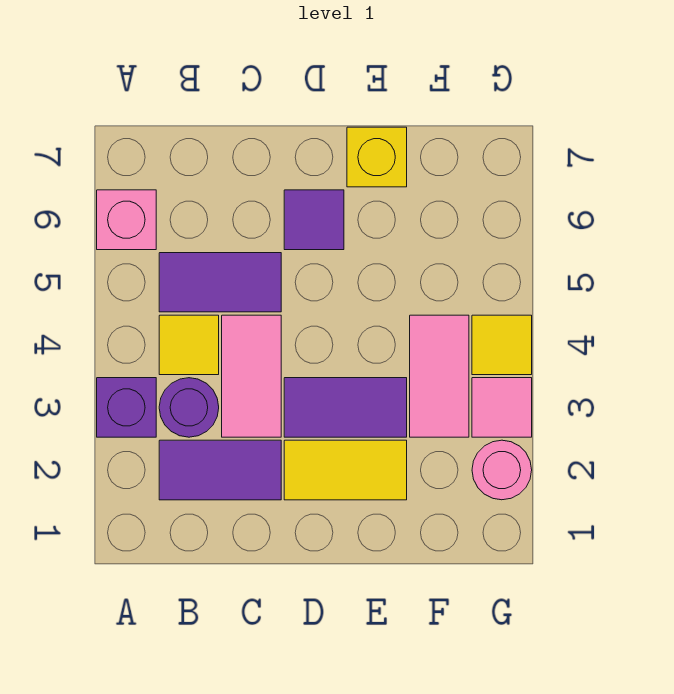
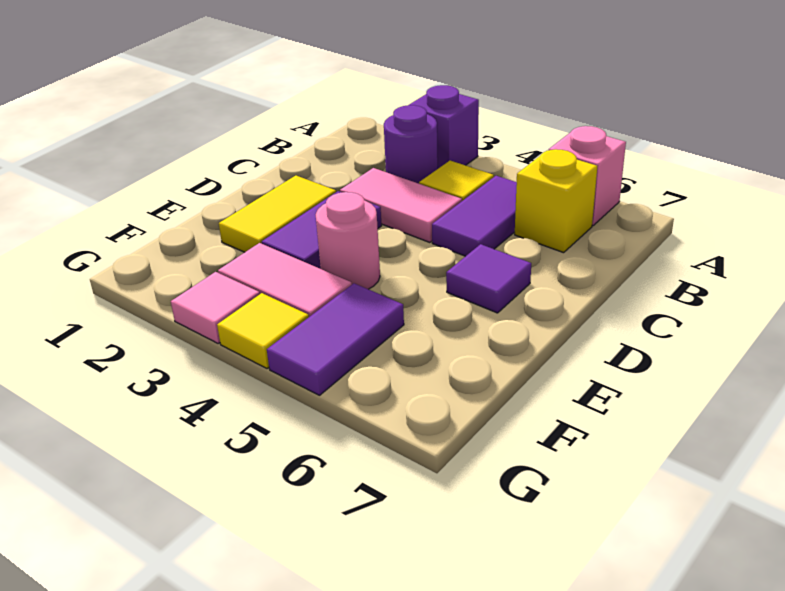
purple 1x2 tile [159,440,281,500] -> purple 1x2 tile moved to [267,283,404,395]
yellow 1x1 brick [347,127,407,187] -> yellow 1x1 brick moved to [515,149,597,253]
pink 1x1 round brick [472,440,532,500] -> pink 1x1 round brick moved to [316,192,380,289]

